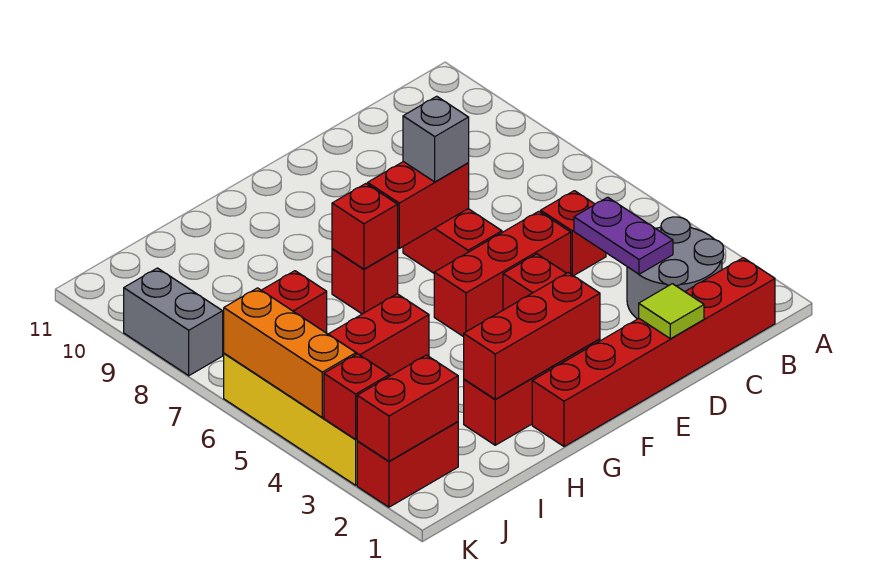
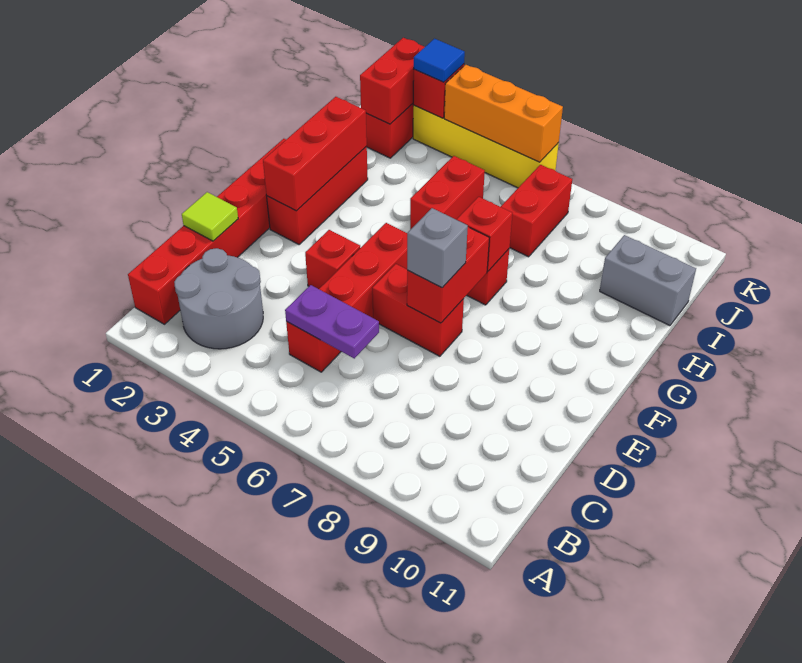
purple 1x2 plate [574,197,673,274] -> purple 1x2 plate moved to [285,285,379,358]
none -> blue 1x1 tile [414,39,465,82]
grey 1x2 brick [124,268,223,376] -> grey 1x2 brick moved to [600,235,696,326]

